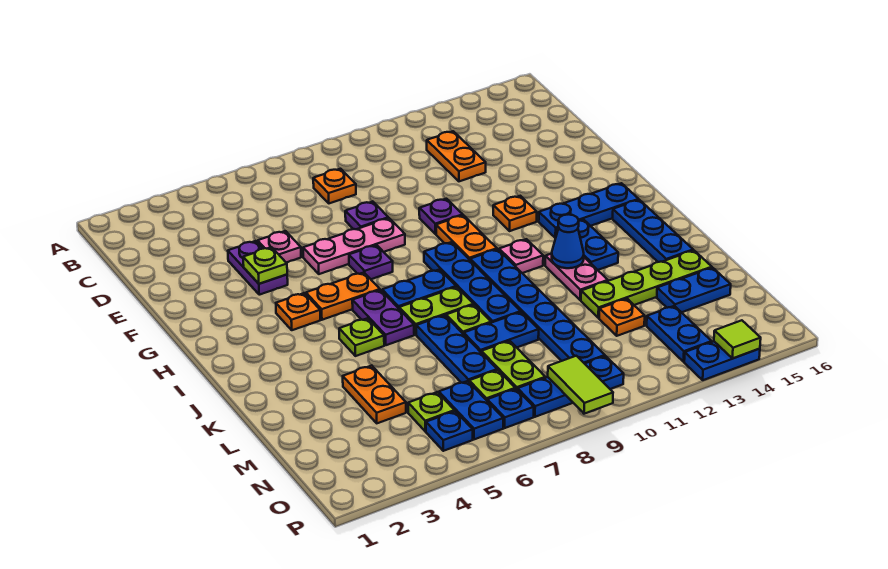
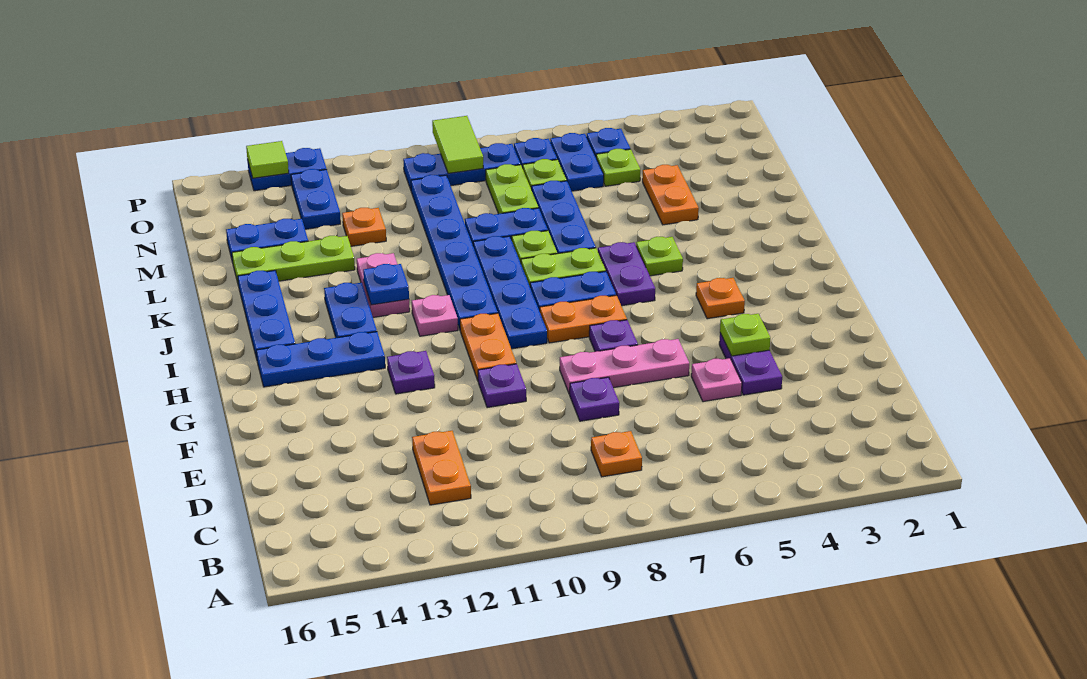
orange 1x1 plate [493,196,537,231] -> purple 1x1 plate [387,351,435,394]
orange 1x2 plate [306,272,380,320] -> orange 1x2 plate moved to [540,295,627,343]
blue 1x1 cone [552,214,584,268] -> blue 1x1 plate [363,264,409,305]
lime 1x4 plate [581,250,712,318] -> lime 1x3 plate [232,236,355,286]

